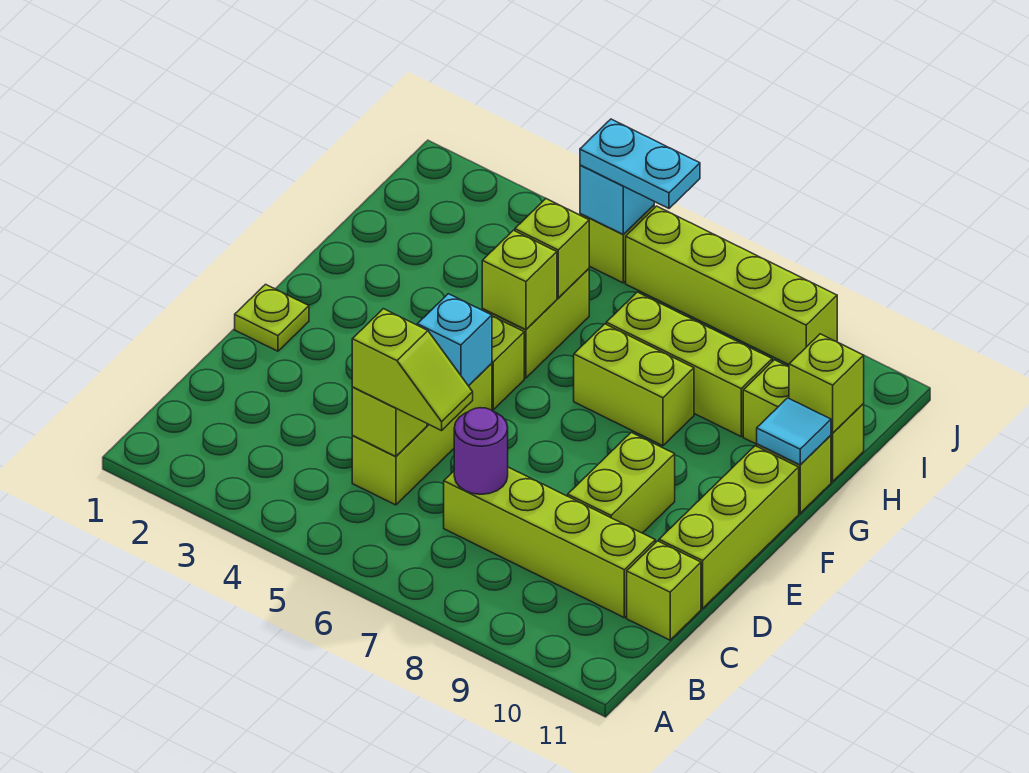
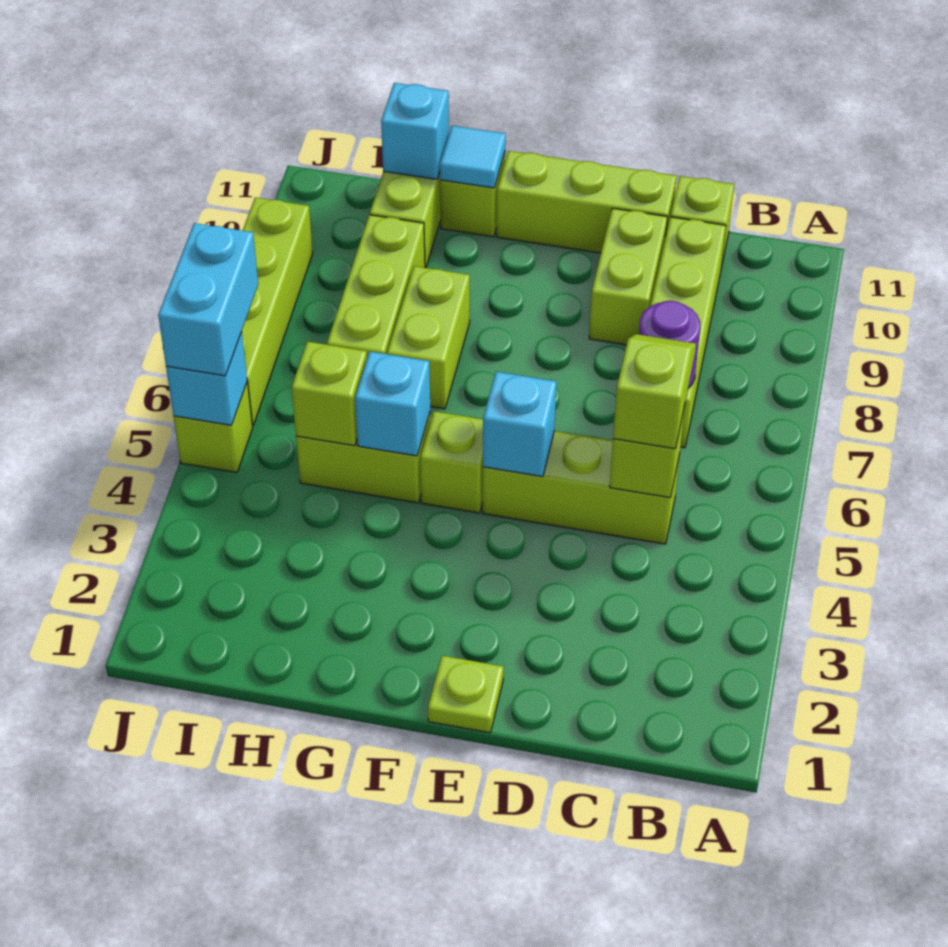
lime 1x2 brick [568,432,675,533] -> lime 1x2 brick turned to [589,208,667,345]
lime 1x1 brick [482,230,557,330] -> cyan 1x1 brick [355,352,430,456]
lime 1x1 brick [789,334,864,433] -> cyan 1x1 brick [381,83,449,179]
cyan 1x2 plate [580,119,700,208] -> cyan 1x2 brick [158,223,258,376]

